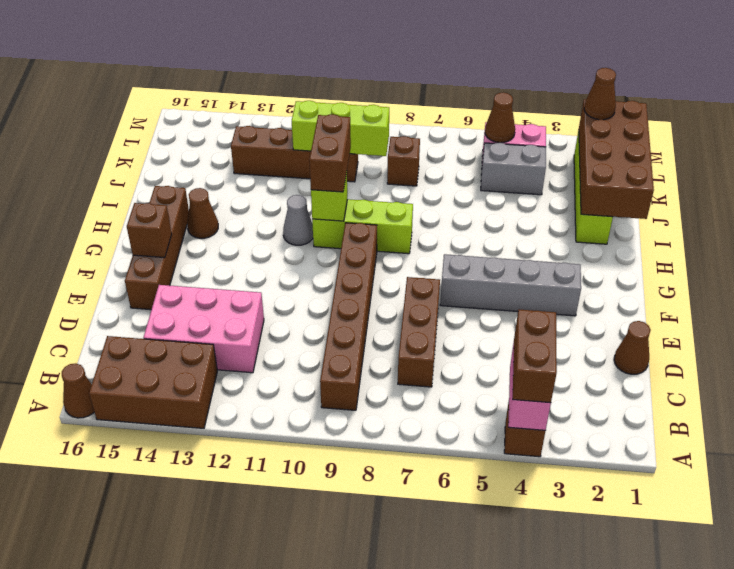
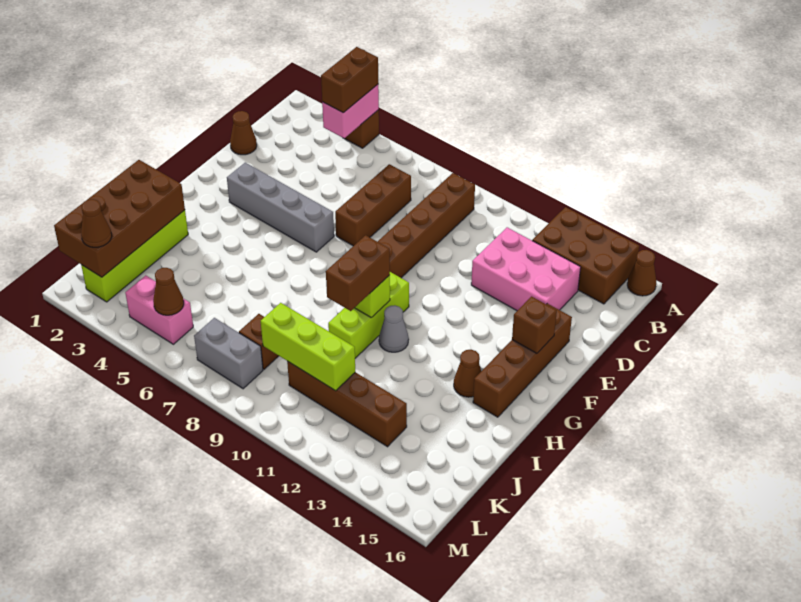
lime 1x3 brick [312,199,413,254] -> lime 1x3 brick turned to [328,272,409,358]
grey 1x2 brick [481,143,546,195] -> grey 1x2 brick moved to [194,318,263,389]

